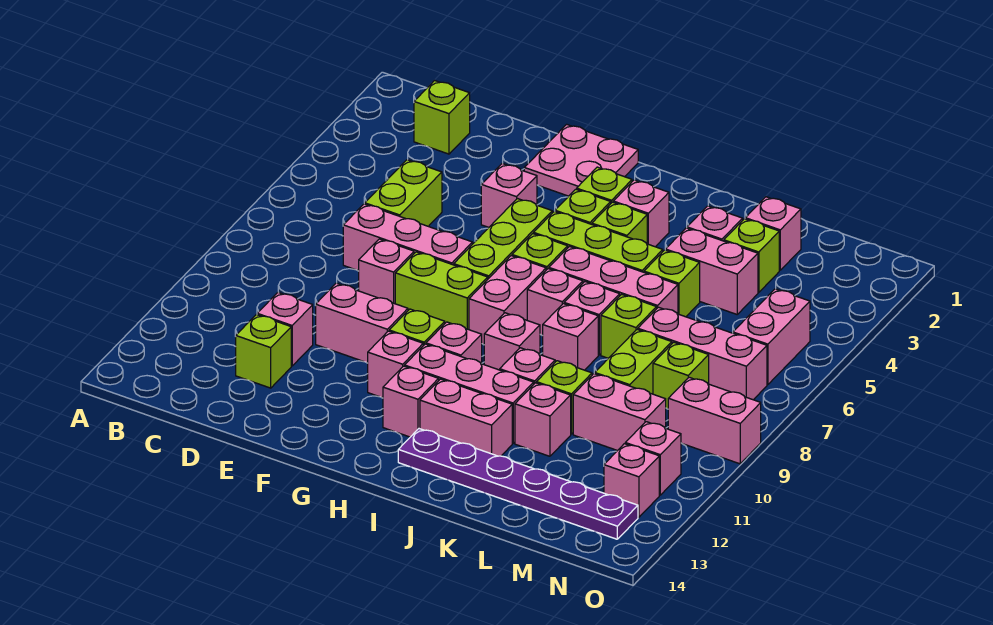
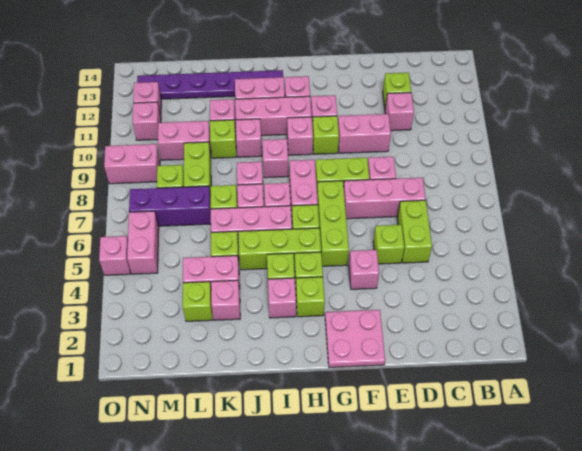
lime 1x1 brick [414,81,470,154] -> lime 1x1 brick moved to [373,225,404,264]
pink 1x1 brick [745,197,801,270] -> pink 1x1 brick moved to [99,236,130,275]
pink 1x3 brick [638,307,767,400] -> purple 1x3 brick [129,186,211,226]

